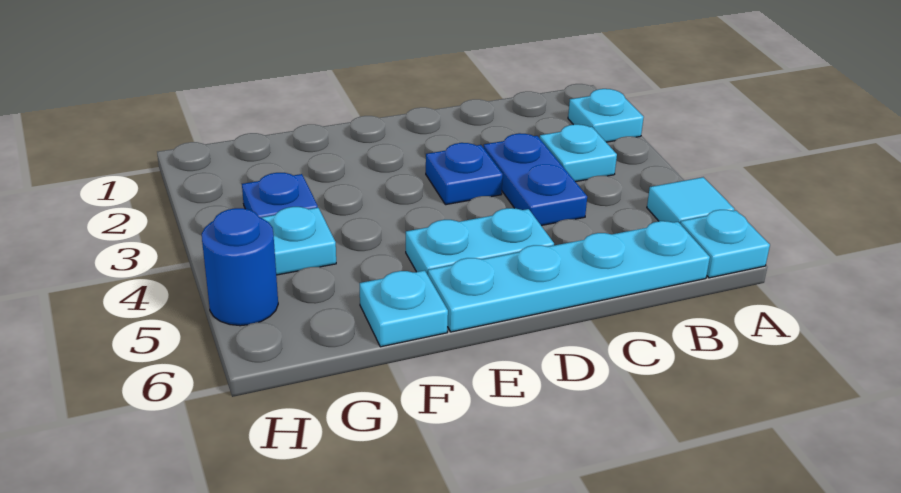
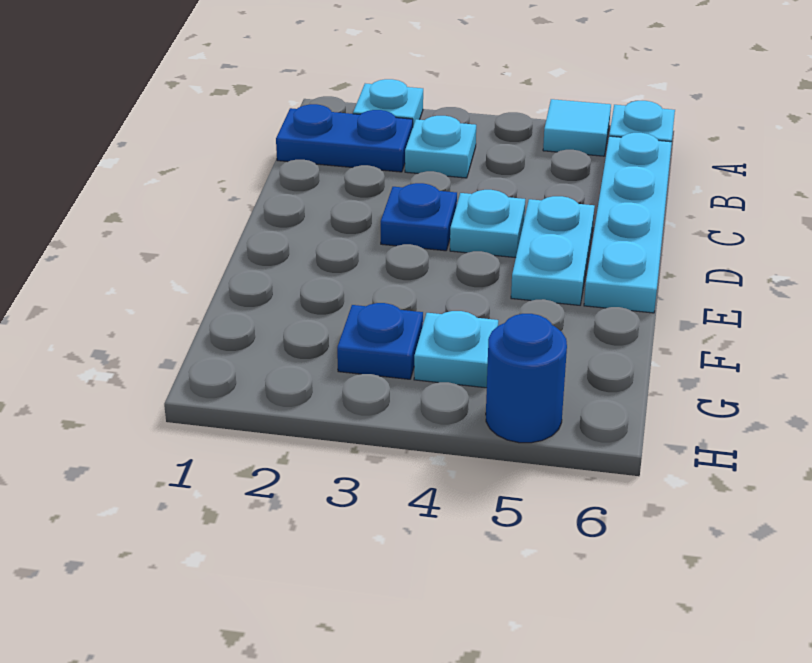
blue 1x2 plate [484,133,587,226] -> blue 1x2 plate moved to [276,104,413,172]
cyan 1x1 plate [360,270,448,347] -> cyan 1x1 plate moved to [450,190,525,258]

